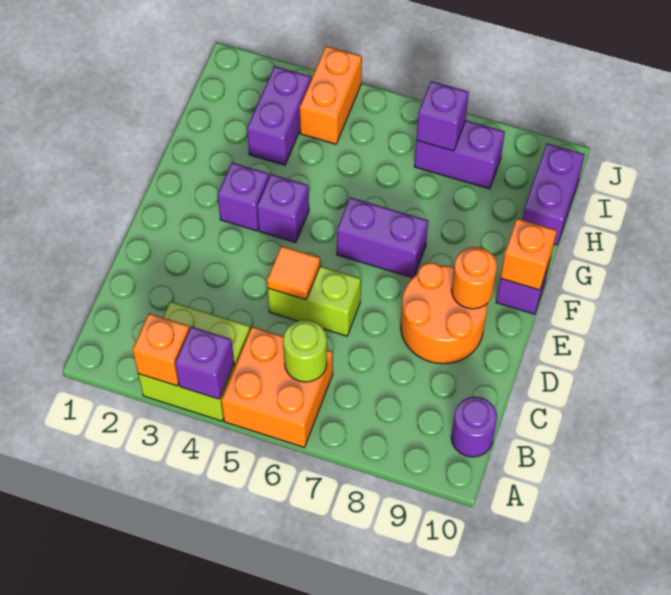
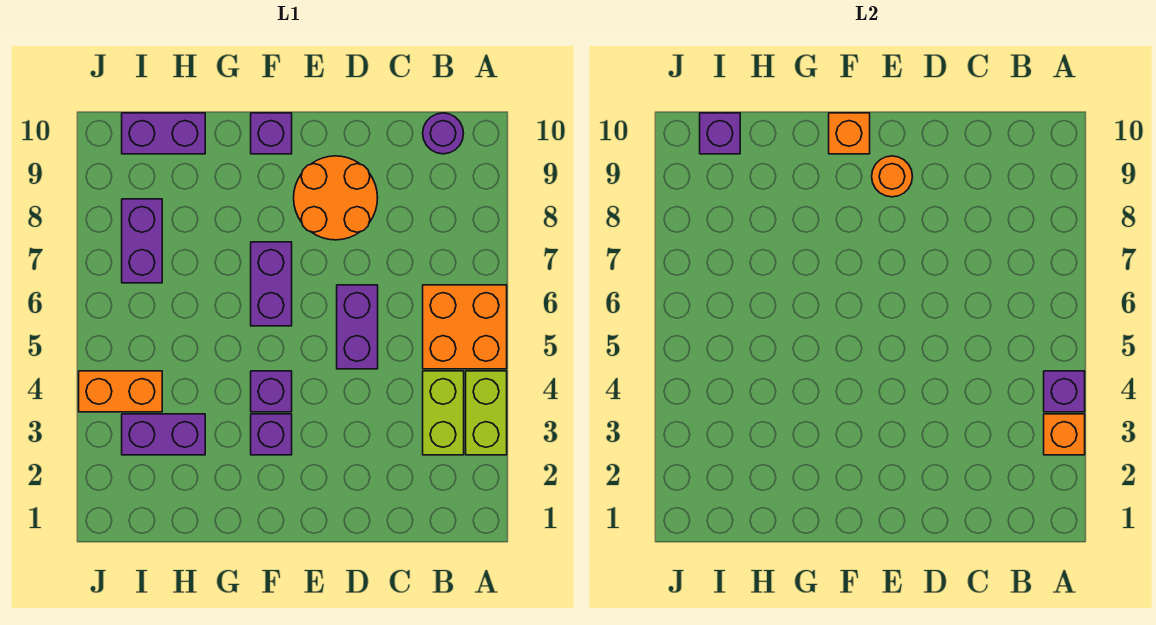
lime 1x1 round brick [283,320,327,382] -> none
lime 1x2 brick [268,266,361,336] -> purple 1x2 brick [337,285,378,369]
orange 1x1 tile [267,246,320,300] -> none
purple 1x1 brick [416,81,469,151] -> purple 1x1 brick moved to [700,113,740,154]

